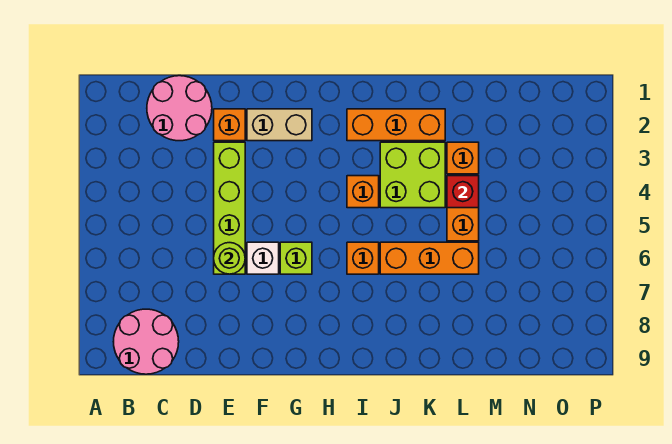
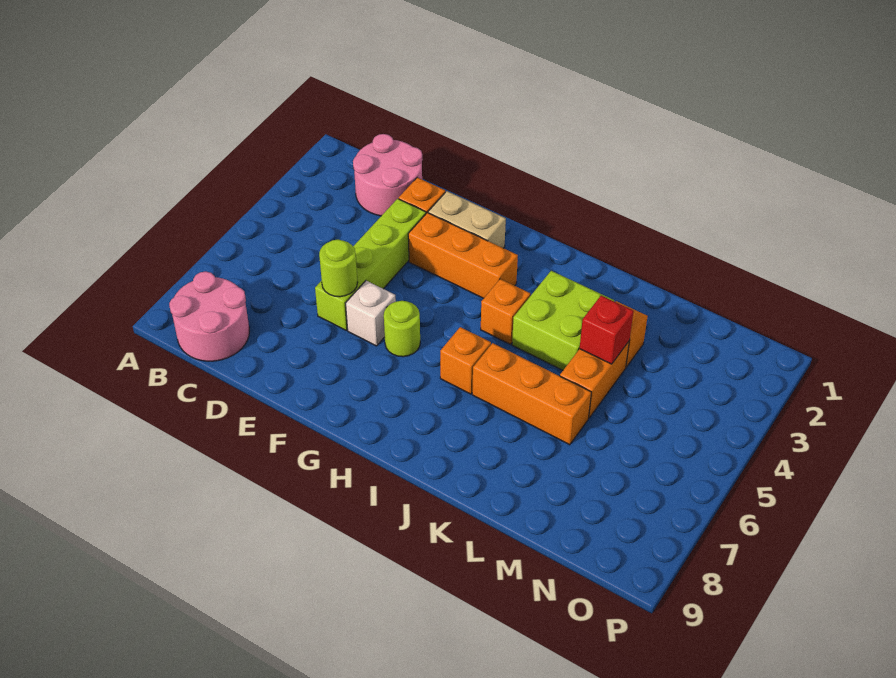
lime 1x1 brick [280,242,312,274] -> lime 1x1 round brick [384,301,420,357]
orange 1x3 brick [347,109,445,141] -> orange 1x3 brick moved to [408,213,518,298]

